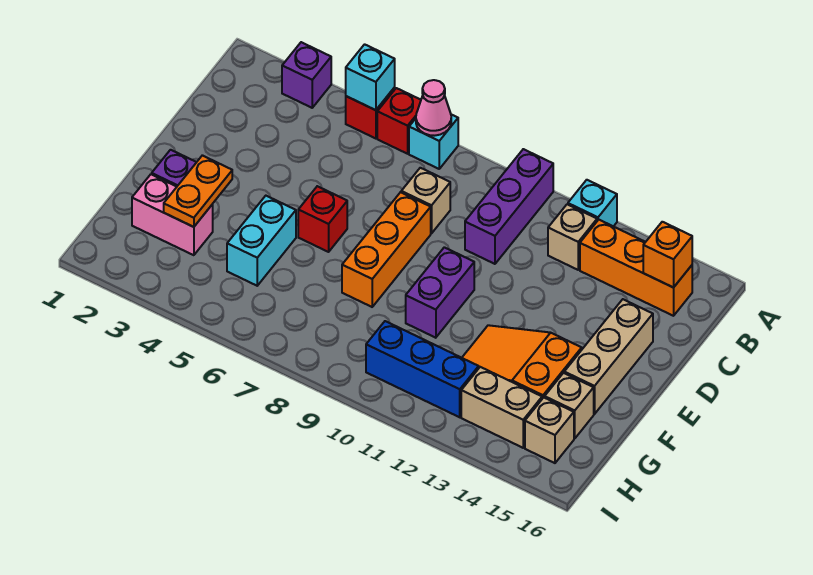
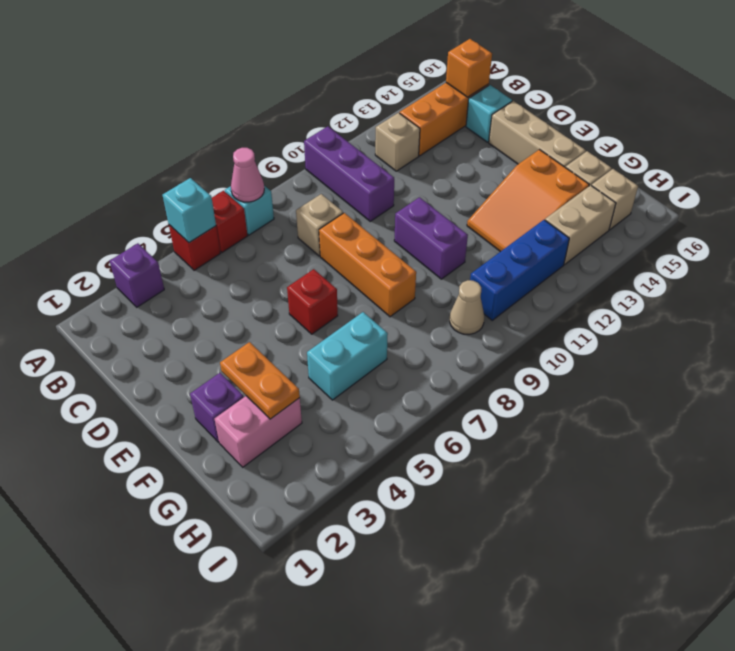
cyan 1x1 brick [568,180,617,226] -> cyan 1x1 brick moved to [466,85,512,142]
cyan 1x2 brick [227,196,296,286] -> cyan 1x2 brick turned to [307,312,388,400]
none -> tan 1x1 cone [450,280,484,334]

